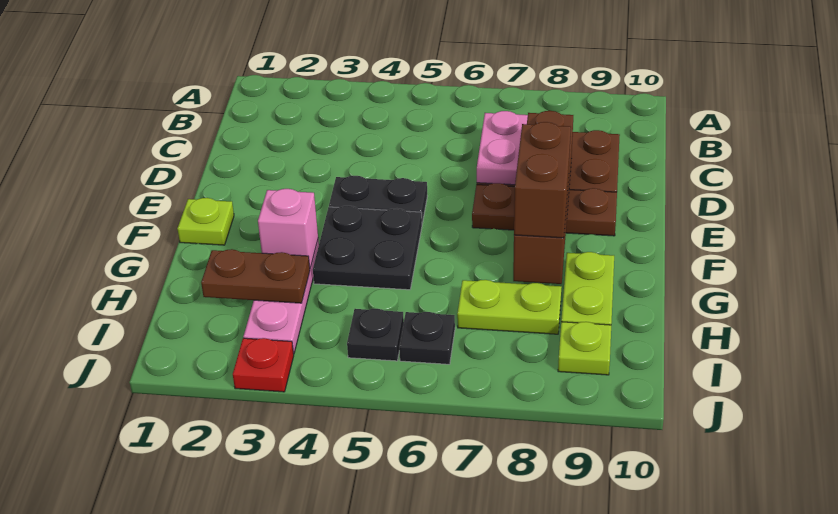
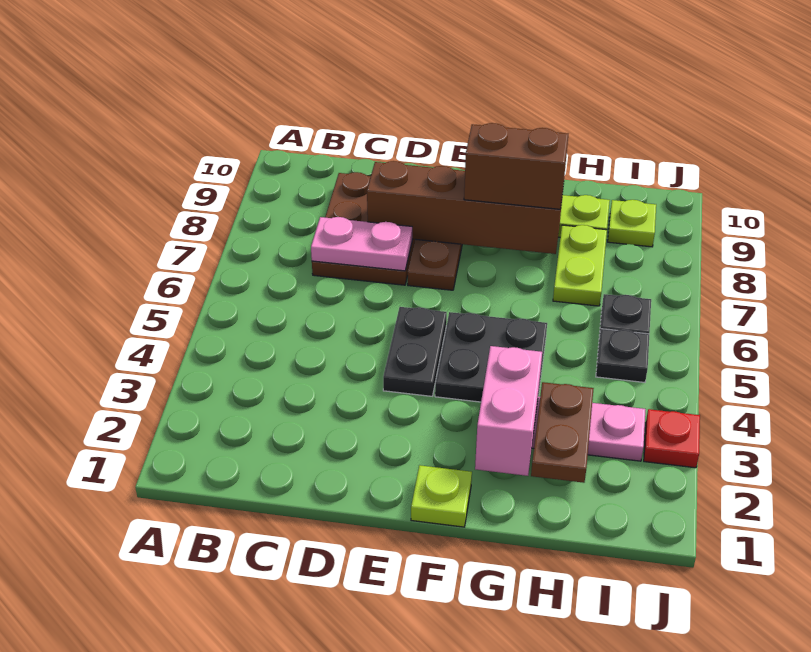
pink 1x1 brick [258,189,318,268] -> pink 1x2 brick [475,346,542,476]

